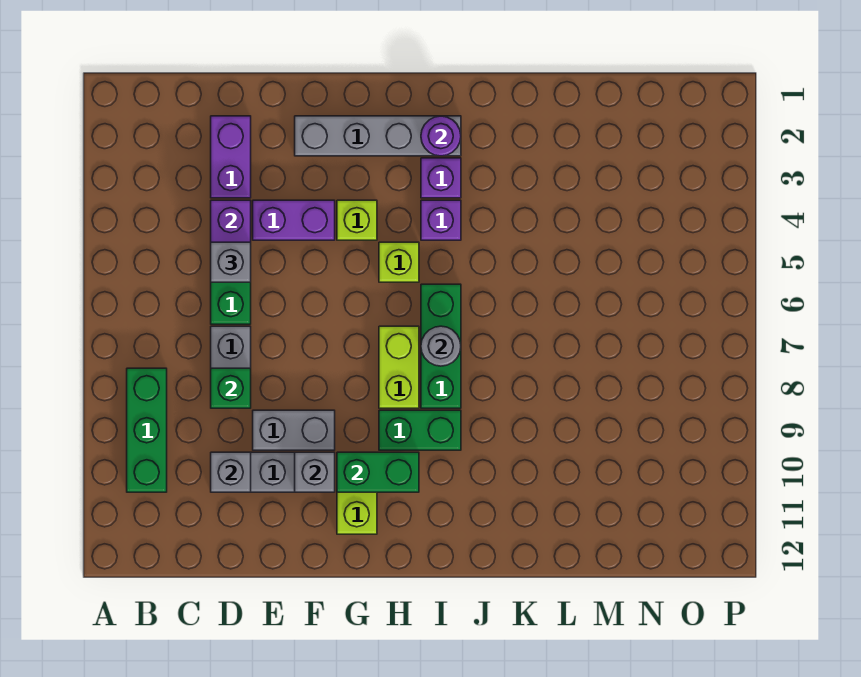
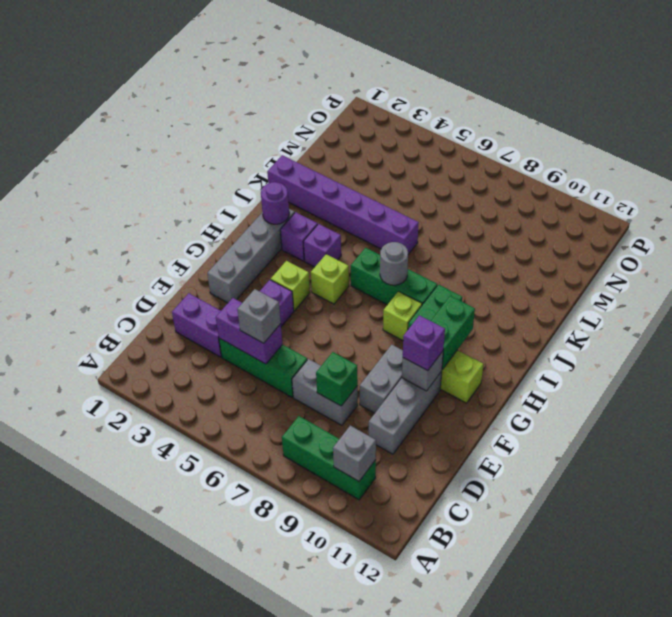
grey 1x1 brick [211,452,251,492] -> grey 1x1 brick moved to [333,426,376,481]
none -> purple 1x1 brick [403,315,445,371]
lime 1x2 brick [379,326,419,408] -> lime 1x1 brick [383,291,422,340]
none -> purple 1x6 brick [267,155,419,254]

